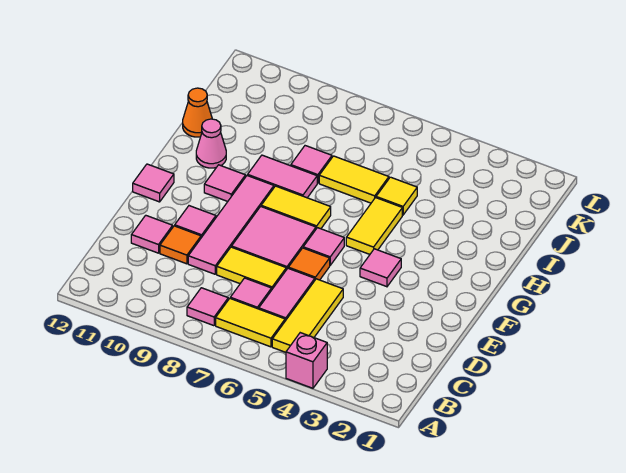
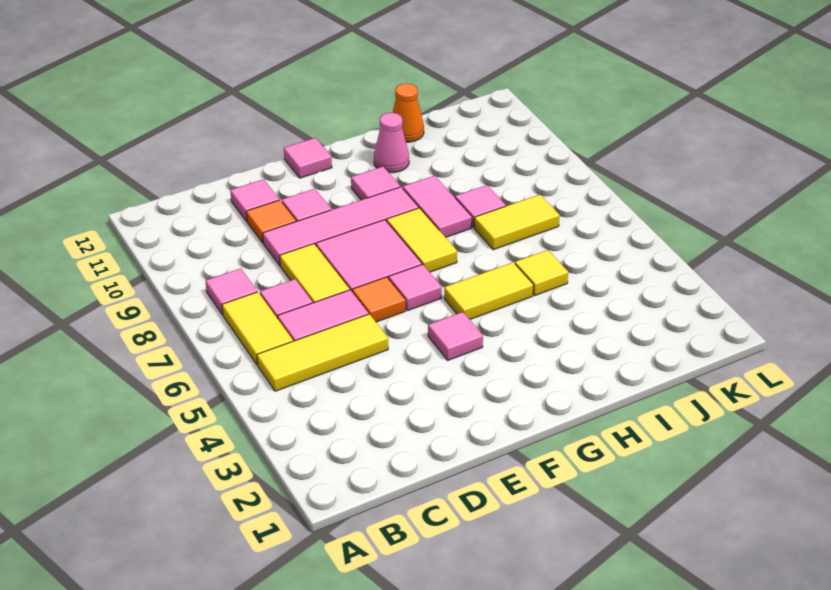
pink 1x1 brick [286,333,327,388] -> none
yellow 1x2 tile [319,156,389,203] -> yellow 1x2 tile turned to [474,195,560,250]

